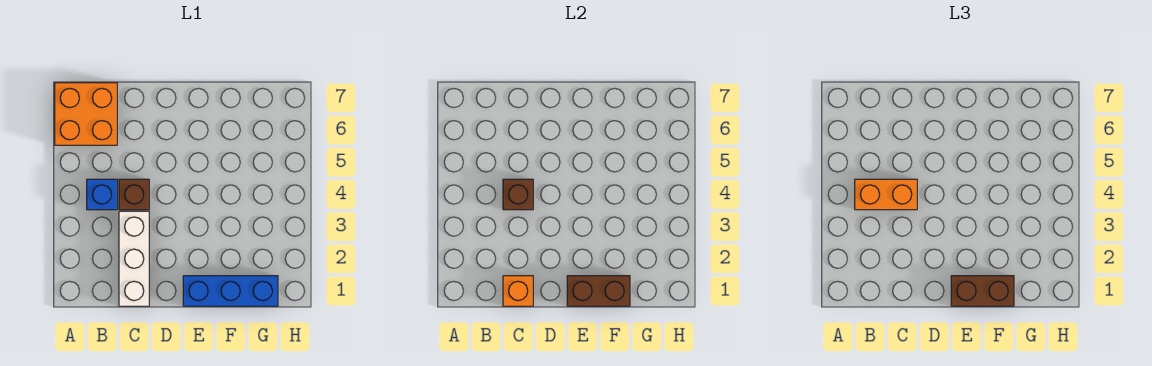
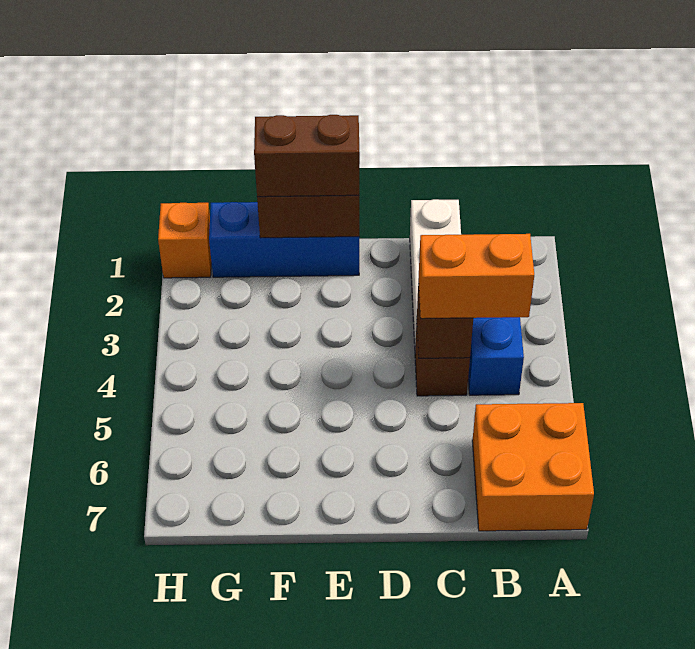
orange 1x1 brick [503,276,533,306] -> orange 1x1 brick moved to [158,203,211,278]

